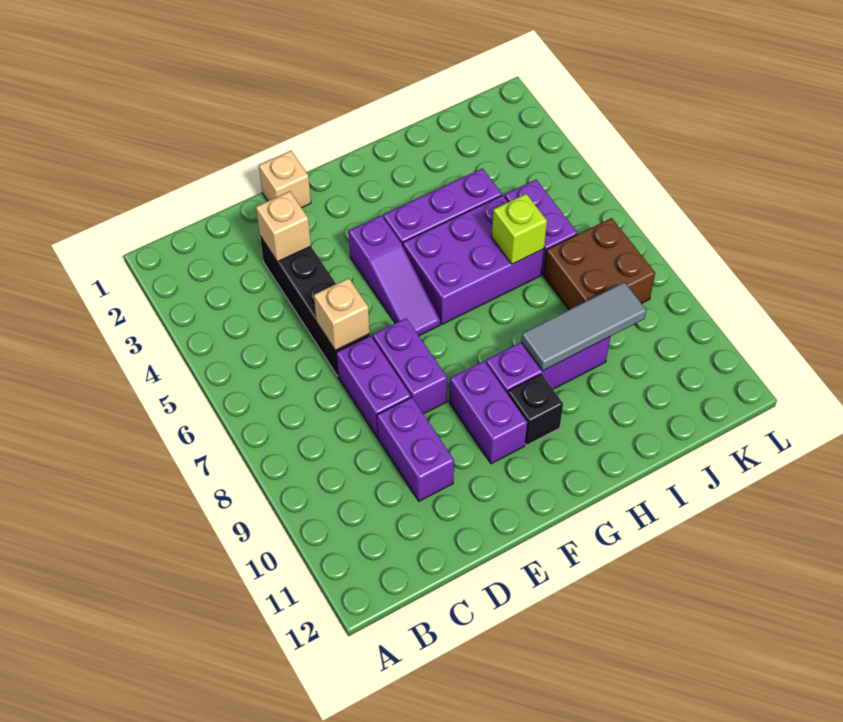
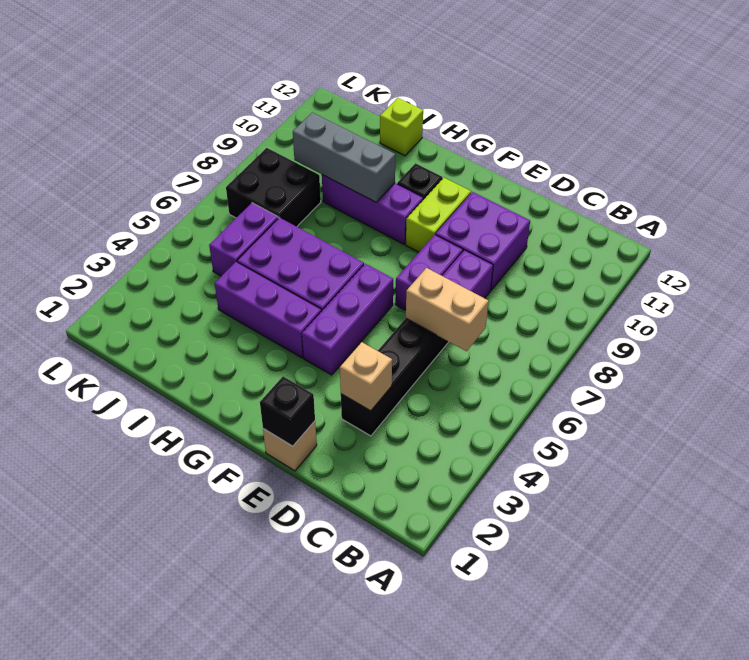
tan 1x1 brick [314,278,370,350] -> tan 1x2 brick [406,268,489,351]
purple 1x2 brick [377,397,454,501] -> purple 2x2 brick [436,192,530,290]
none -> black 1x1 brick [260,376,315,446]
purple 1x3 slope [349,216,440,336] -> purple 1x3 brick [302,264,393,375]
purple 1x2 brick [449,361,527,464] -> lime 1x2 brick [406,178,471,252]
grey 1x3 tile [521,282,646,371] -> grey 1x3 brick [293,112,395,202]
lime 1x1 brick [492,194,547,264] -> lime 1x1 brick moved to [380,98,423,156]
brown 2x2 brick [544,218,655,310] -> black 2x2 brick [226,148,321,227]

